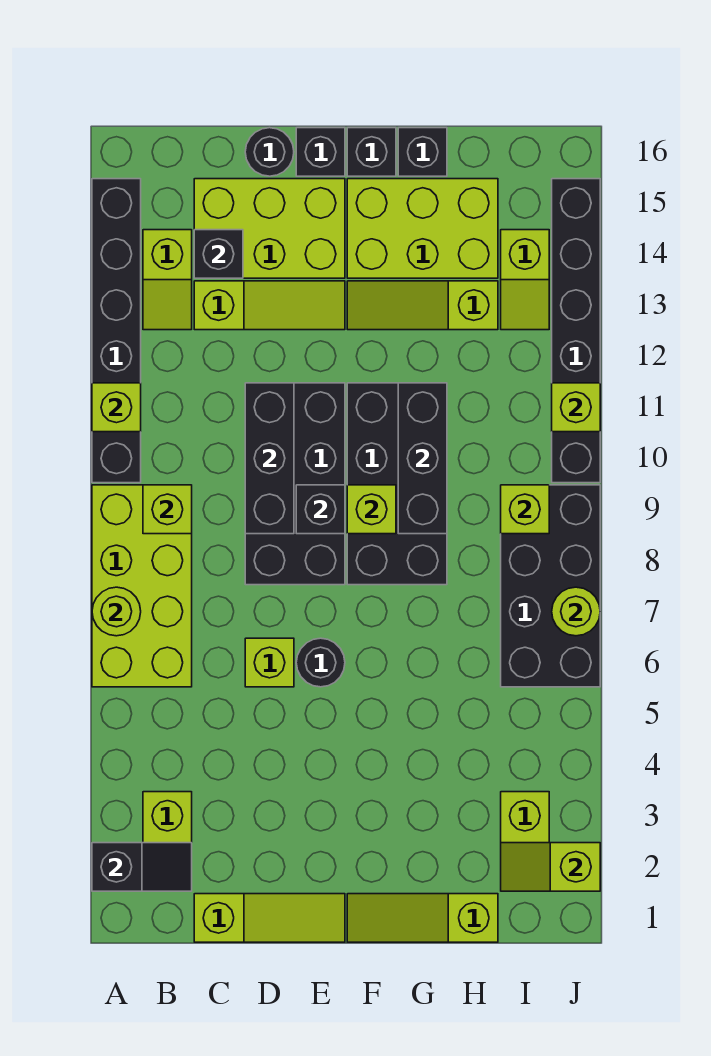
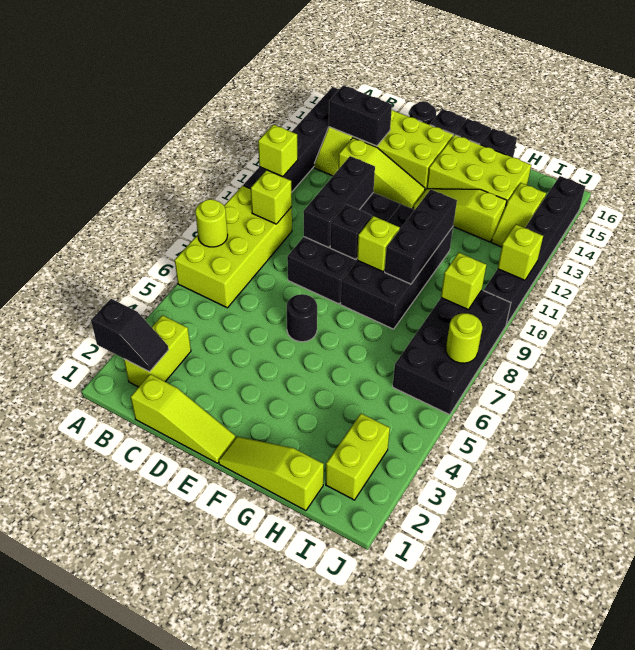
black 1x1 brick [194,230,243,278] -> black 1x2 brick [329,85,392,146]
lime 1x1 brick [245,638,294,687] -> none
lime 1x2 slope [501,843,600,891] -> none

